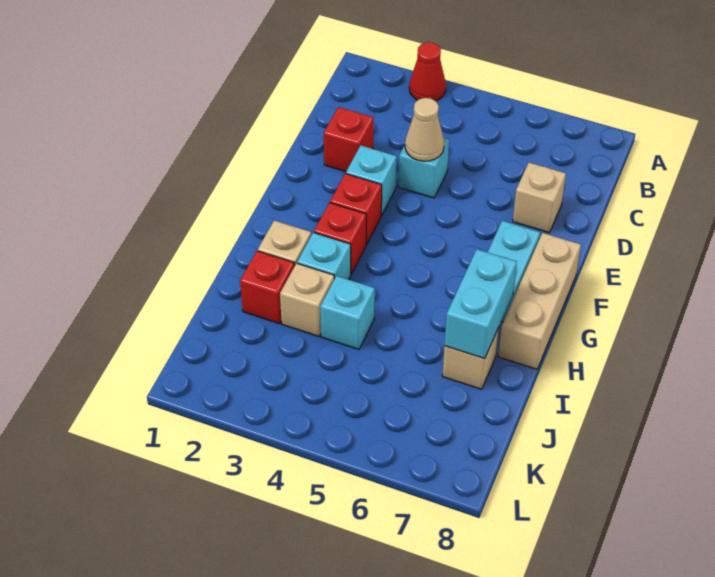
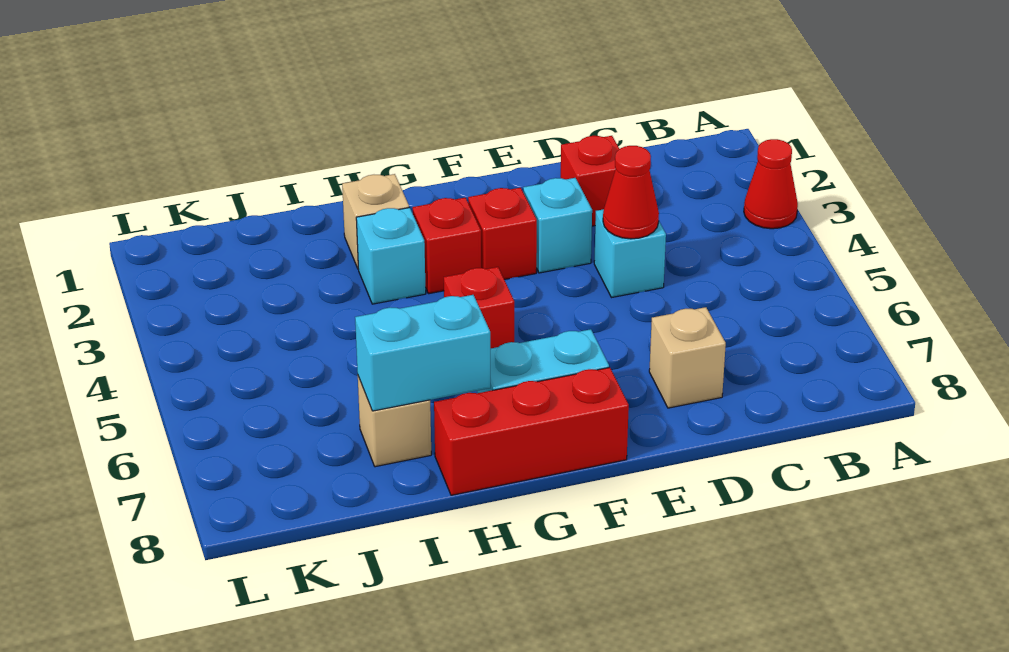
tan 1x1 cone [405,98,444,161] -> red 1x1 cone [603,146,659,239]
tan 1x3 brick [498,233,581,369] -> red 1x3 brick [434,367,629,495]
red 1x1 brick [240,251,295,324] -> red 1x1 brick moved to [444,267,514,349]
tan 1x1 brick [280,263,334,336] -> none
cyan 1x1 brick [320,276,375,349] -> none

